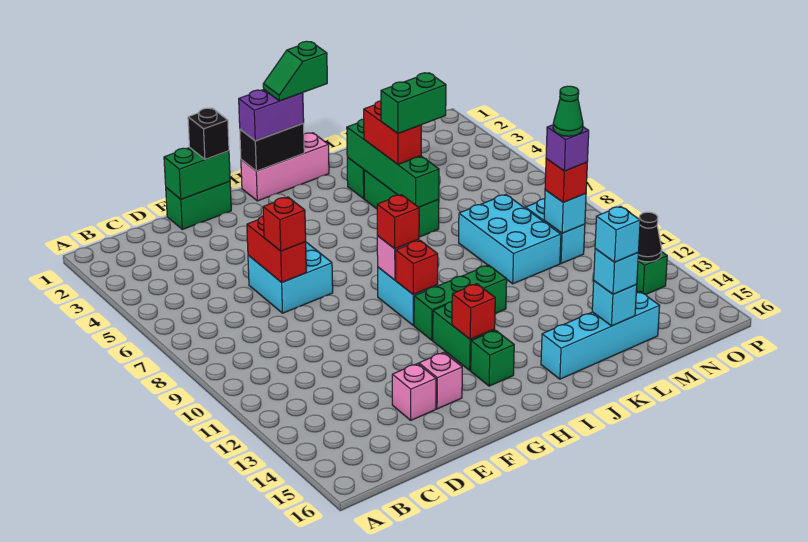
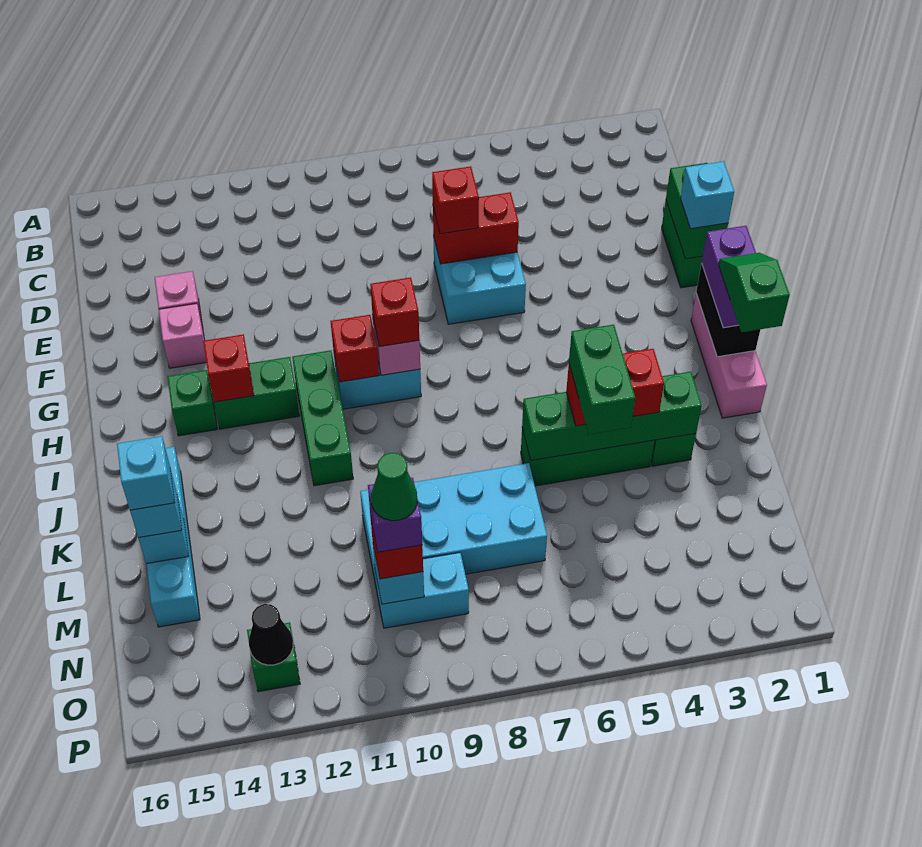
black 1x1 brick [188,108,229,159] -> cyan 1x1 brick [681,161,734,229]
cyan 2x3 brick [459,195,561,284] -> cyan 2x4 brick [360,463,547,585]

